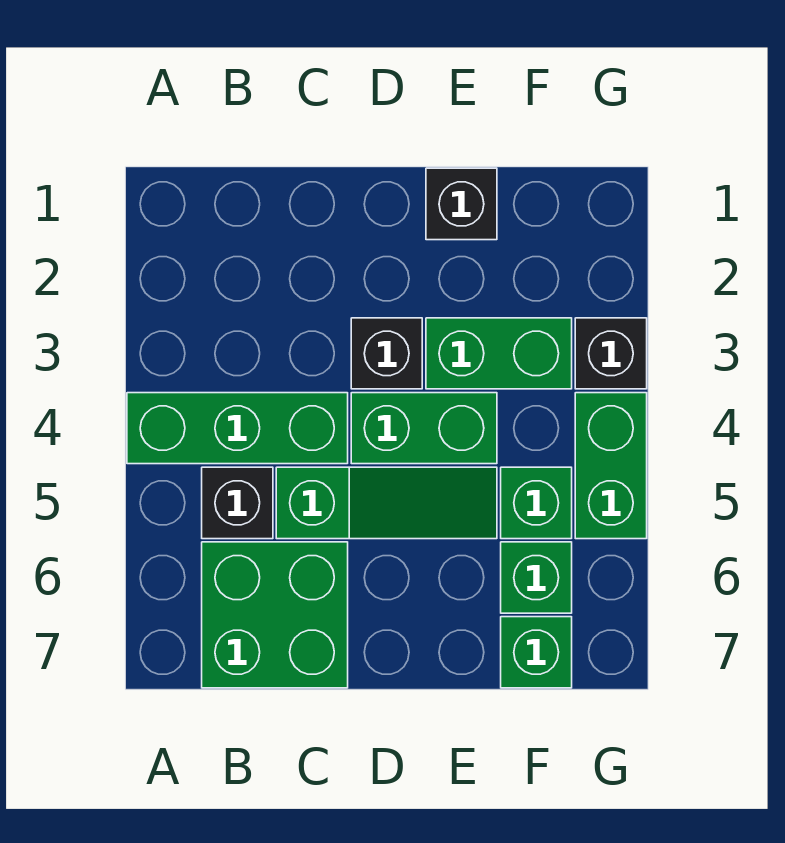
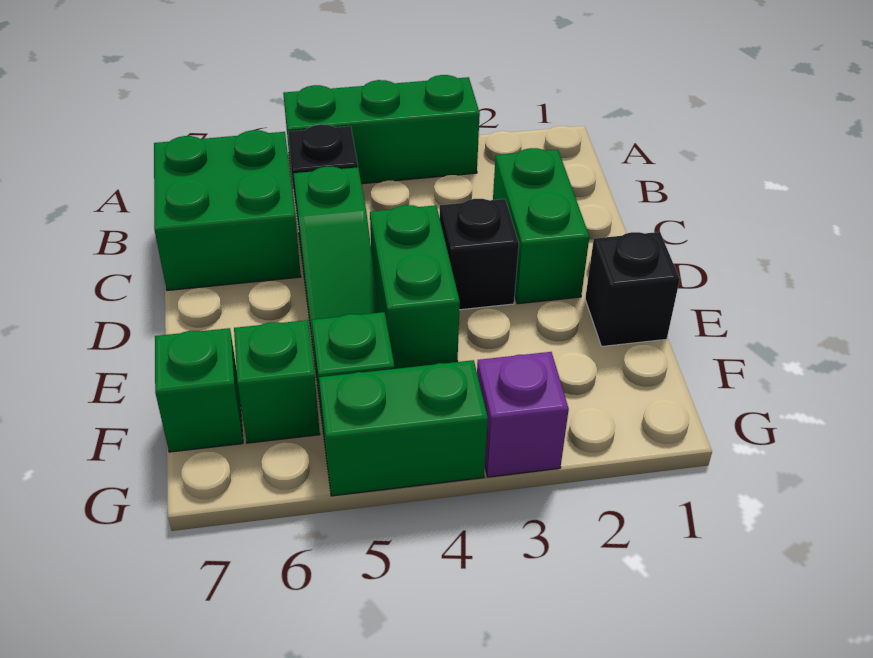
green 1x3 brick [127,393,348,464] -> green 1x3 brick turned to [283,75,480,184]
green 1x2 brick [426,318,572,389] -> green 1x2 brick moved to [493,148,589,304]
black 1x1 brick [575,318,647,389] -> purple 1x1 brick [477,352,569,477]

